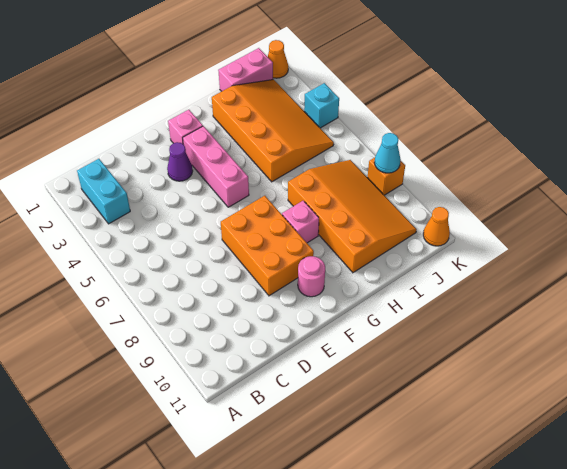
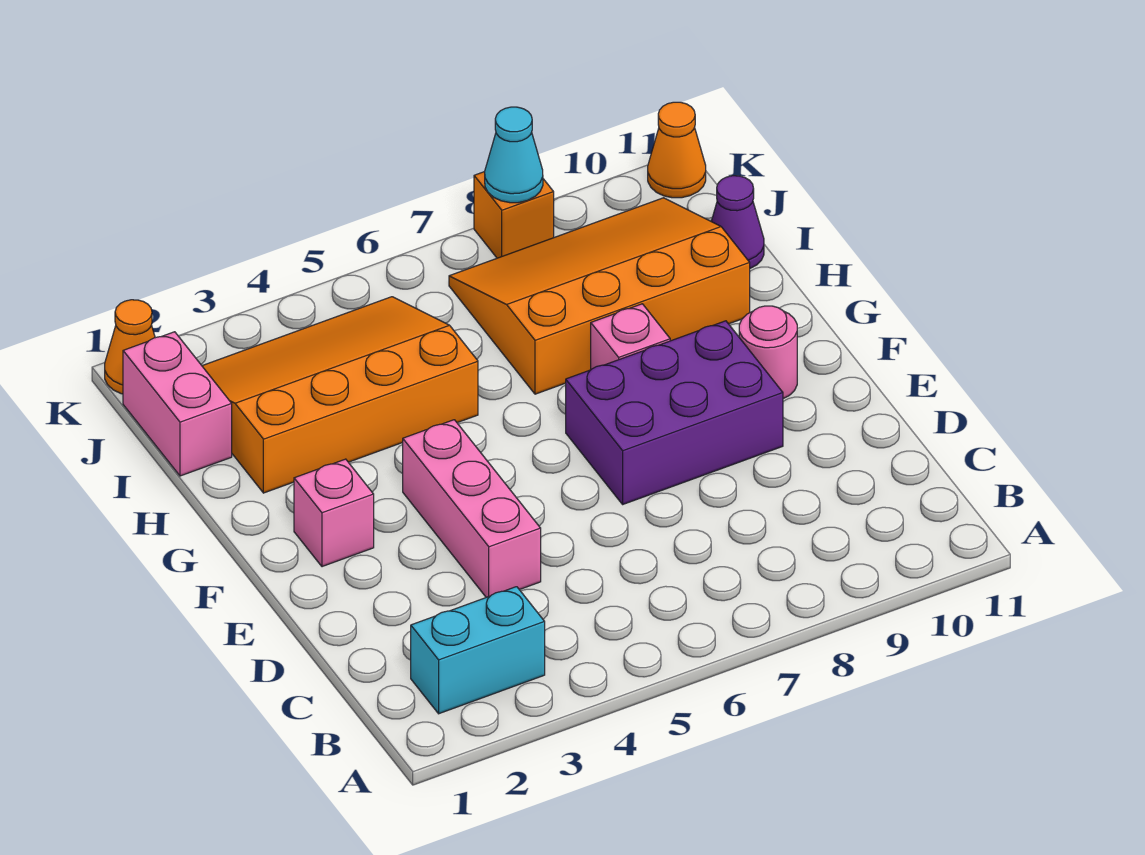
purple 1x1 cone [167,142,193,181] -> purple 1x1 cone moved to [711,176,764,268]
orange 2x3 brick [221,196,314,296] -> purple 2x3 brick [566,321,783,504]
pink 1x3 brick [183,126,249,207] -> pink 1x3 brick turned to [403,420,541,597]
cyan 1x1 brick [304,83,339,128] -> none

